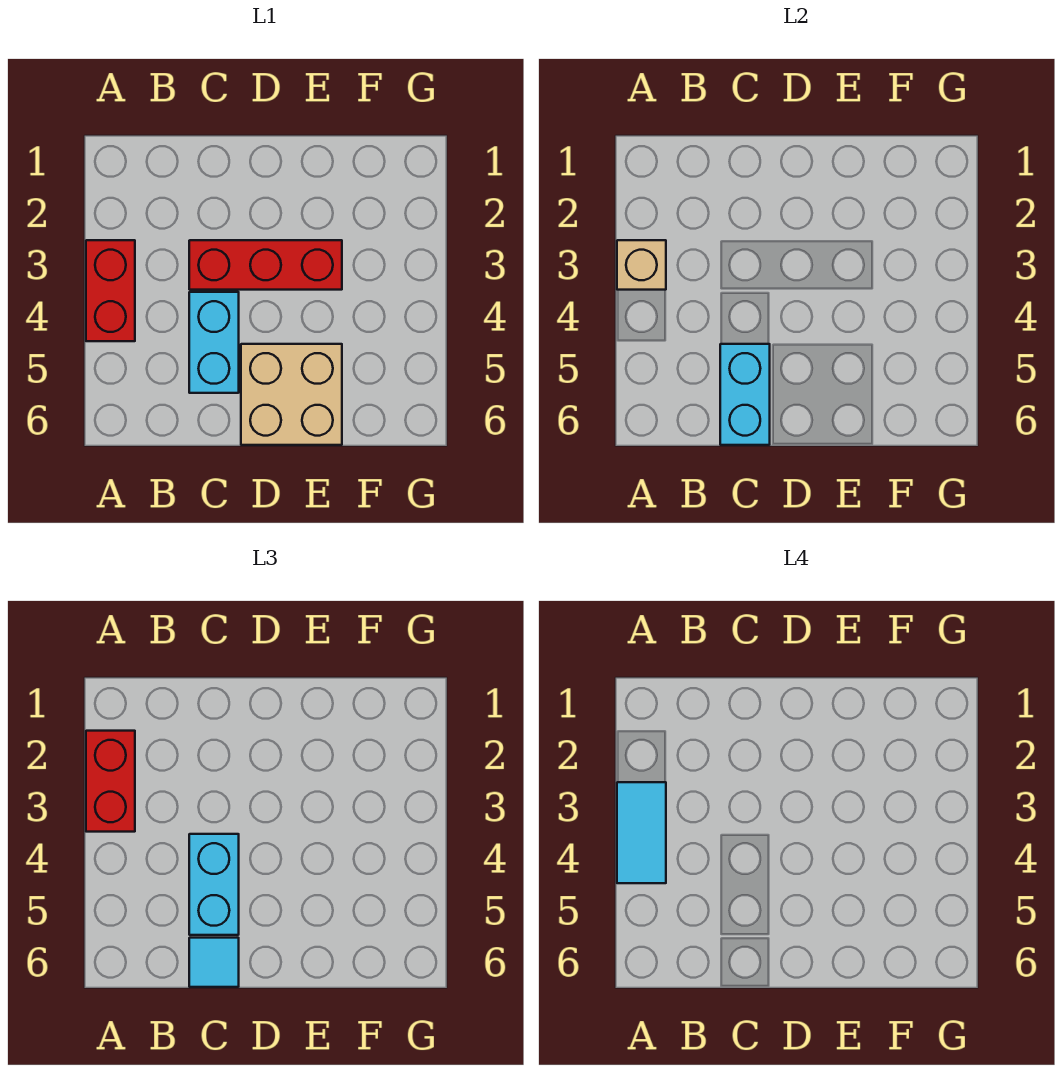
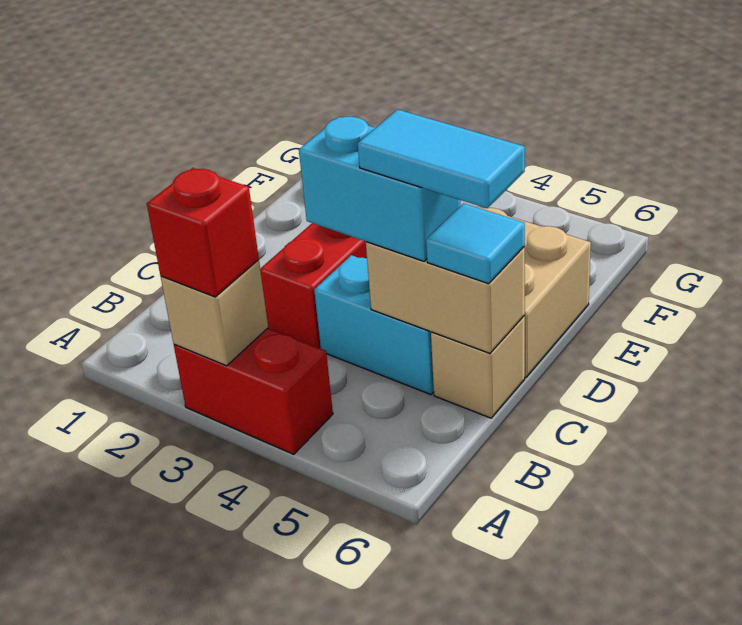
red 1x2 brick [86,731,135,832] -> red 1x1 brick [147,168,259,297]
cyan 1x2 tile [617,782,666,883] -> cyan 1x2 tile moved to [358,110,525,208]
cyan 1x2 brick [720,344,770,445] -> tan 1x2 brick [366,242,525,353]
none -> tan 1x1 brick [431,316,525,418]

